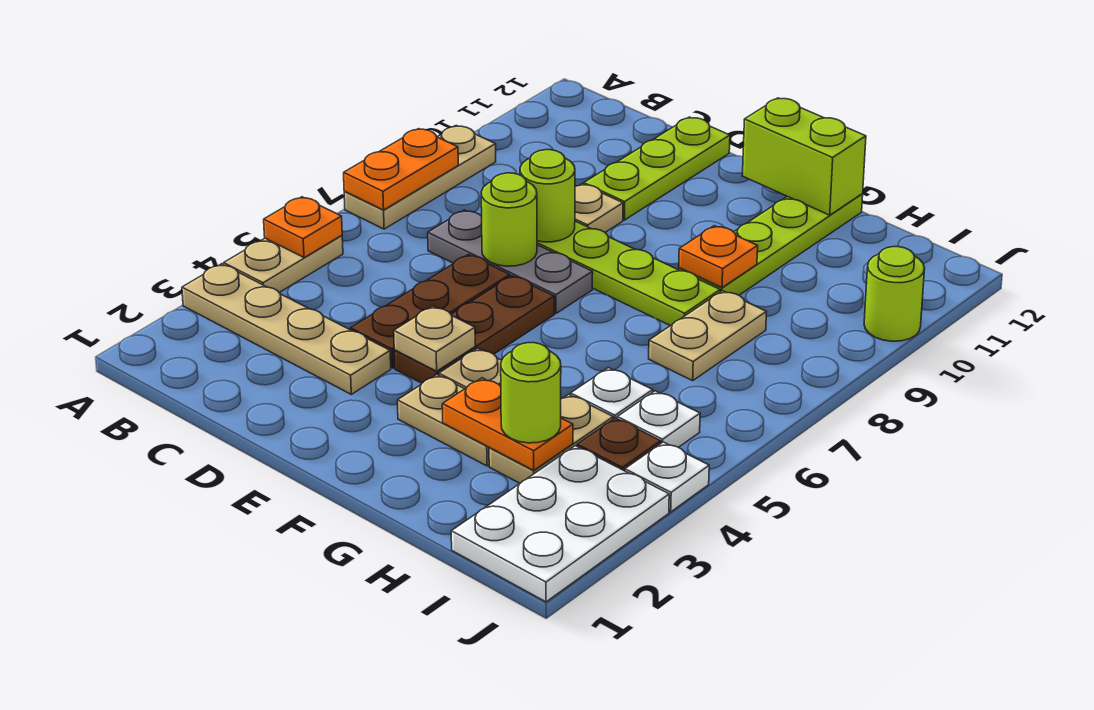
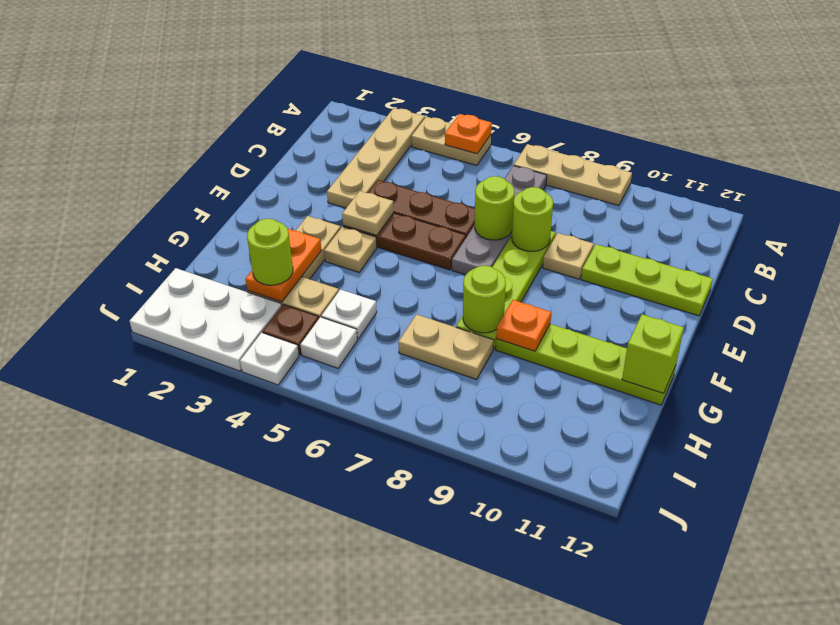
orange 1x2 plate [344,129,458,210] -> none
grey 1x3 plate [428,210,593,313] -> grey 1x4 plate [452,165,547,275]
lime 1x2 brick [742,98,866,215] -> lime 1x1 brick [622,314,684,393]
lime 1x1 round brick [864,247,925,341] -> lime 1x1 round brick moved to [463,266,506,333]

